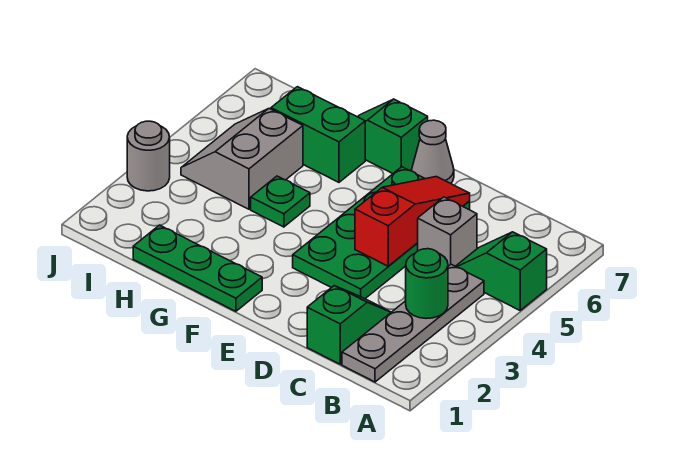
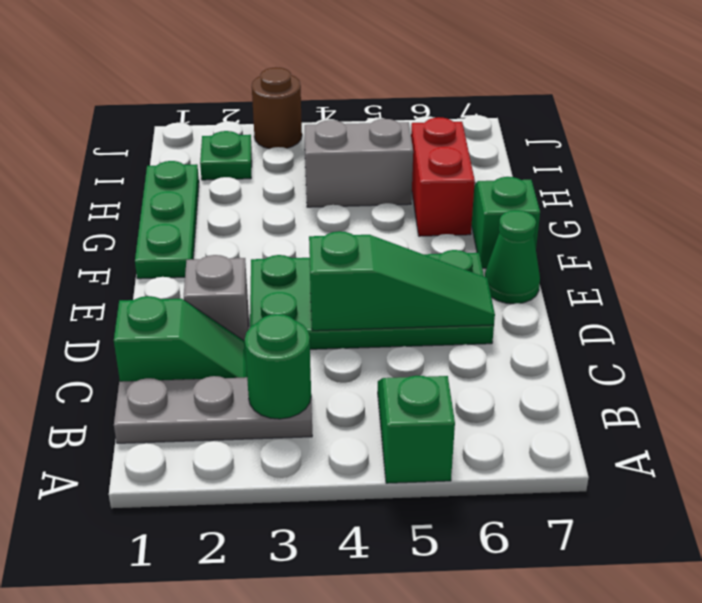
grey 1x4 plate [342,264,484,382] -> grey 1x3 plate [114,376,312,443]
grey 1x1 brick [418,197,477,266] -> grey 1x1 brick moved to [184,255,249,341]
red 1x3 slope [355,177,470,266] -> green 1x3 slope [309,231,495,331]
grey 1x1 cone [412,120,454,183] -> green 1x1 cone [485,210,540,304]
green 1x1 plate [251,176,310,227] -> green 1x1 plate moved to [200,131,252,180]
green 1x2 brick [271,87,365,182] -> red 1x2 brick [411,117,475,236]
grey 1x1 round brick [127,121,170,191] -> brown 1x1 round brick [252,67,302,149]

